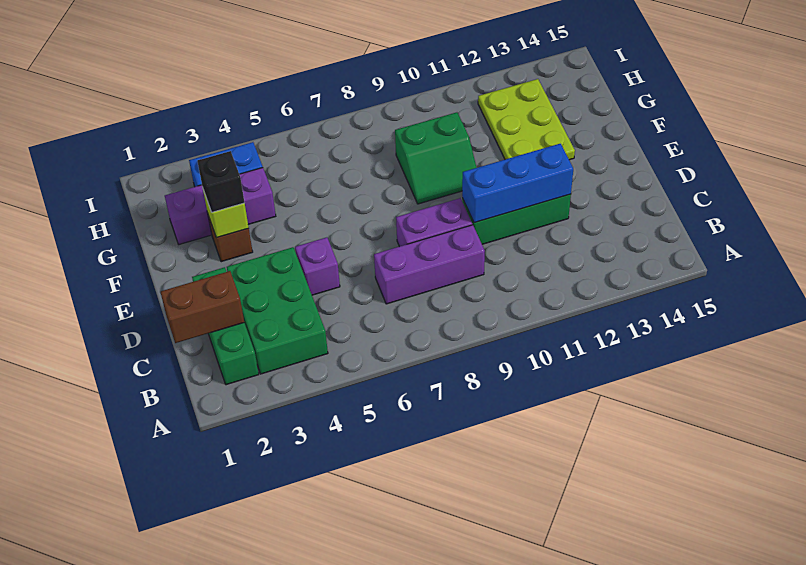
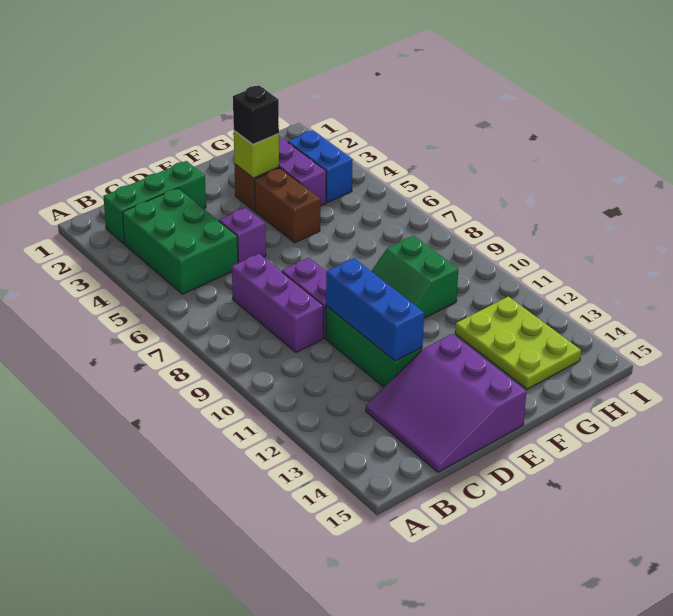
green 2x3 brick [227,247,328,374] -> green 2x3 brick turned to [122,188,238,294]
brown 1x2 brick [161,271,244,343] -> brown 1x2 brick moved to [254,168,320,243]
none -> purple 3x3 slope [366,334,526,472]
lime 2x3 plate [478,79,575,160] -> lime 2x3 plate turned to [455,296,581,389]

